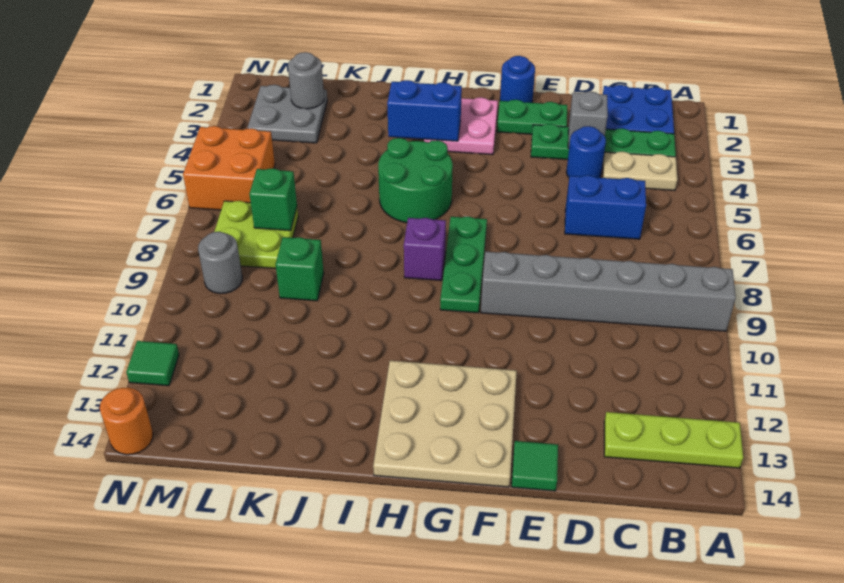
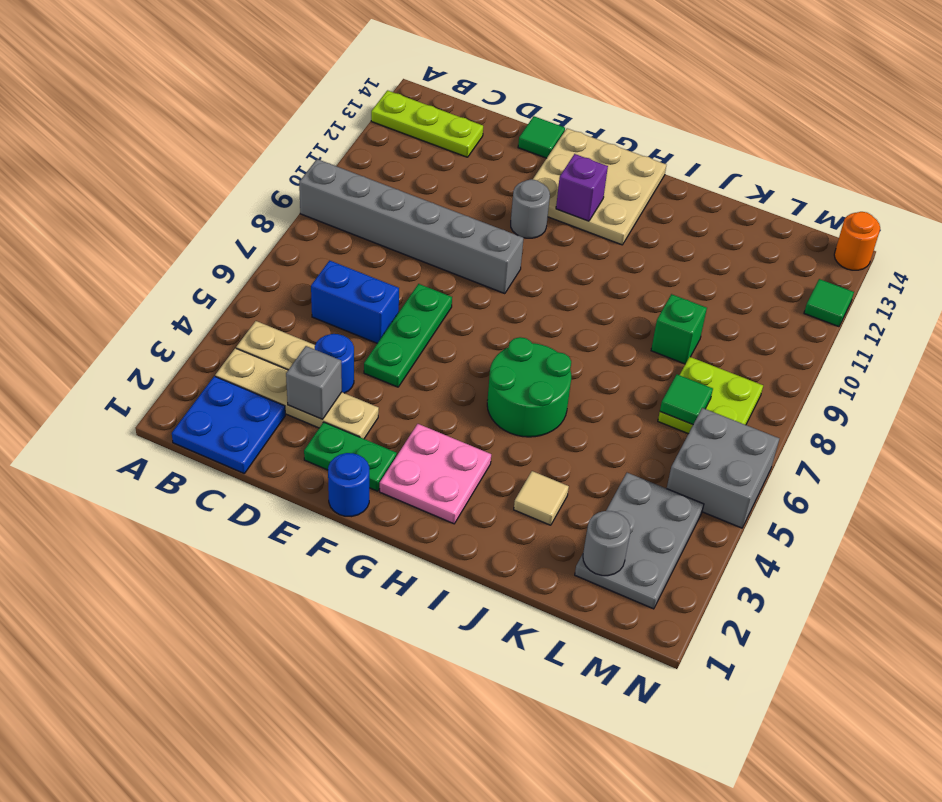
green 1x4 plate [531,124,676,159] -> tan 1x4 plate [215,348,379,439]
green 1x3 plate [440,217,487,313] -> green 1x3 plate moved to [364,284,452,387]
blue 1x2 brick [387,80,462,141] -> none
purple 1x1 brick [404,218,446,281] -> purple 1x1 brick moved to [556,154,608,221]
none -> tan 1x1 tile [514,471,569,525]
grey 2x2 plate [247,85,327,143] -> grey 2x3 plate [575,473,704,609]
green 1x1 brick [249,168,297,231] -> green 1x1 tile [660,374,713,425]
orange 2x2 brick [183,126,275,210] -> grey 2x2 brick [667,408,779,528]
grey 1x1 round brick [198,232,242,294] -> grey 1x1 round brick moved to [511,179,550,238]

